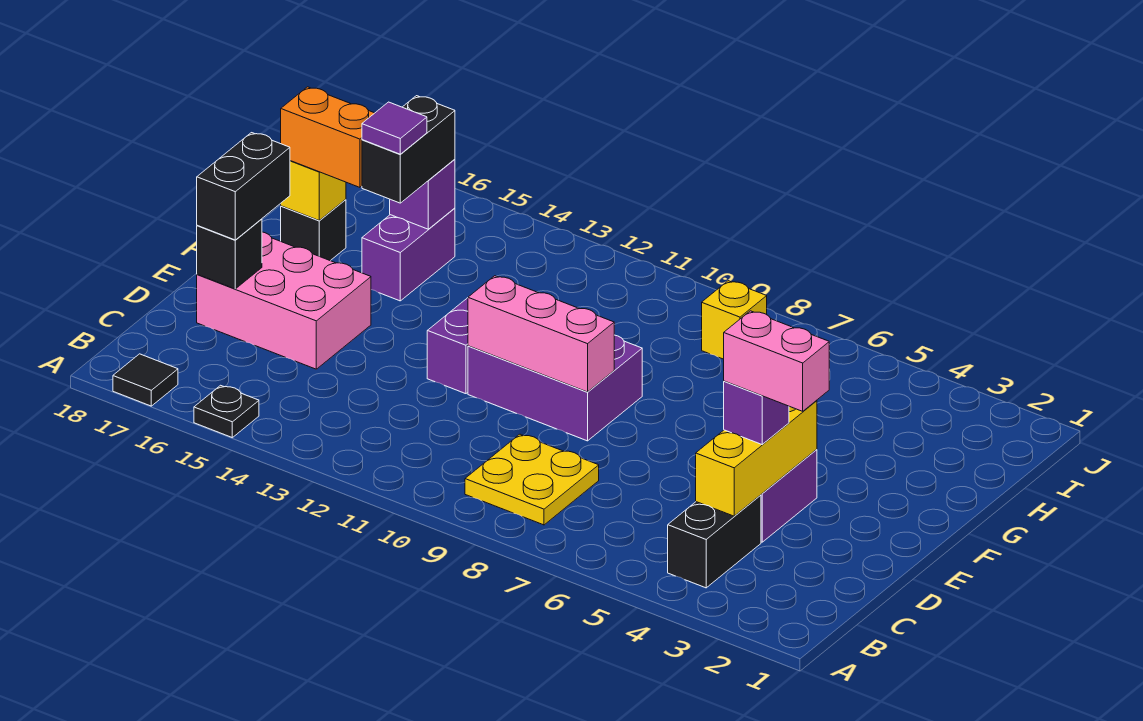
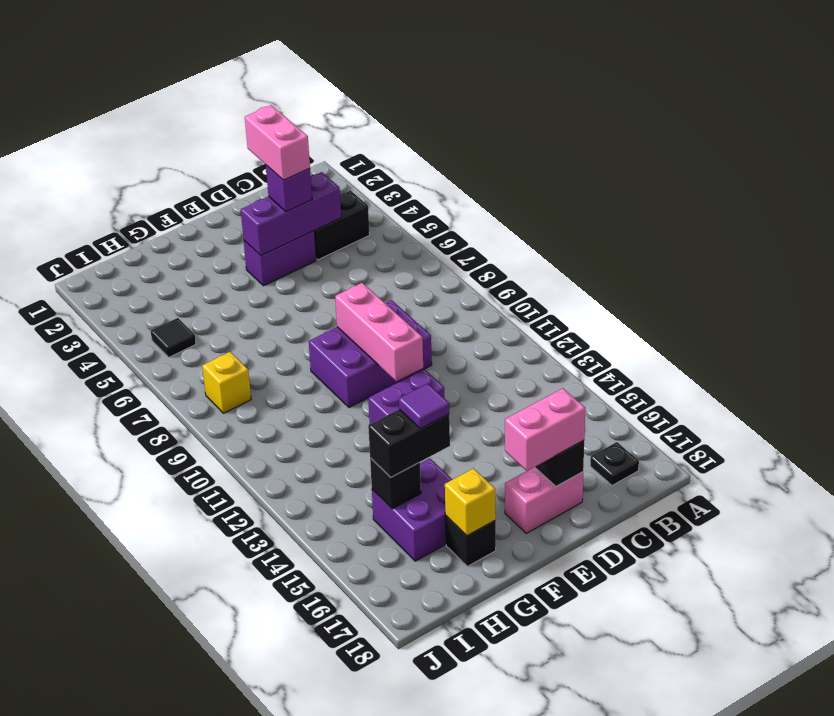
black 1x1 plate [194,385,259,437] -> black 1x1 plate moved to [590,442,639,485]
black 1x1 tile [113,354,178,406] -> black 1x1 tile moved to [151,318,196,357]
yellow 2x2 plate [465,434,599,525] -> none
yellow 1x3 brick [696,401,817,516] -> purple 1x3 brick [241,172,341,256]
pink 2x3 brick [197,232,371,369] -> pink 1x2 brick [505,467,583,533]
black 1x2 brick [197,133,290,240] -> pink 1x2 brick [505,388,585,471]
purple 2x3 brick [468,335,642,441] -> purple 2x3 brick turned to [309,300,432,408]
purple 1x2 brick [362,208,455,301] -> purple 2x2 brick [372,458,452,561]
orange 1x2 brick [281,87,374,187] -> none
purple 1x1 brick [390,159,455,229] -> black 1x1 brick [370,458,421,509]

